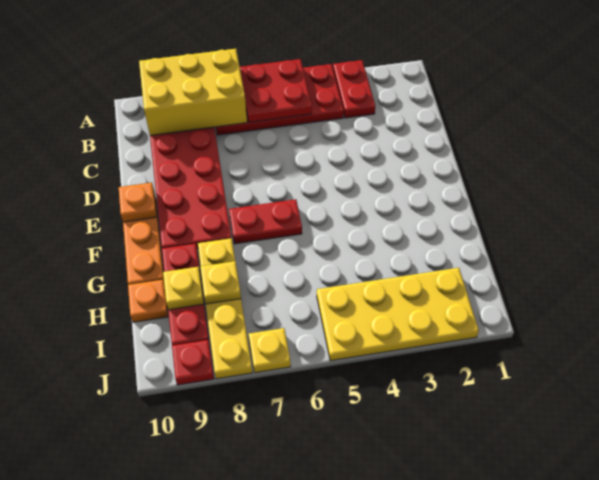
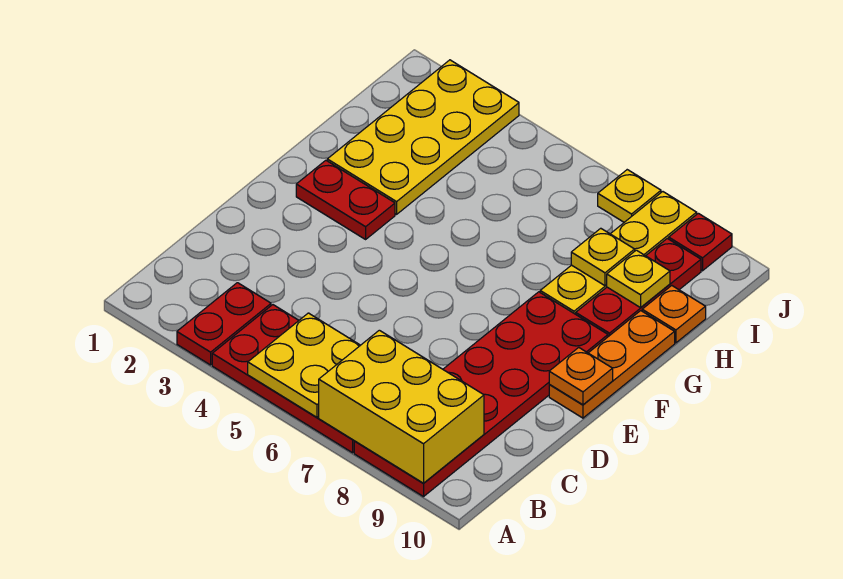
red 2x2 plate [240,59,312,122] -> yellow 2x2 plate [248,313,360,417]
red 1x2 plate [229,199,302,244] -> red 1x2 plate moved to [296,160,395,239]
yellow 2x4 plate [317,268,479,361] -> yellow 2x4 plate turned to [327,60,519,214]

